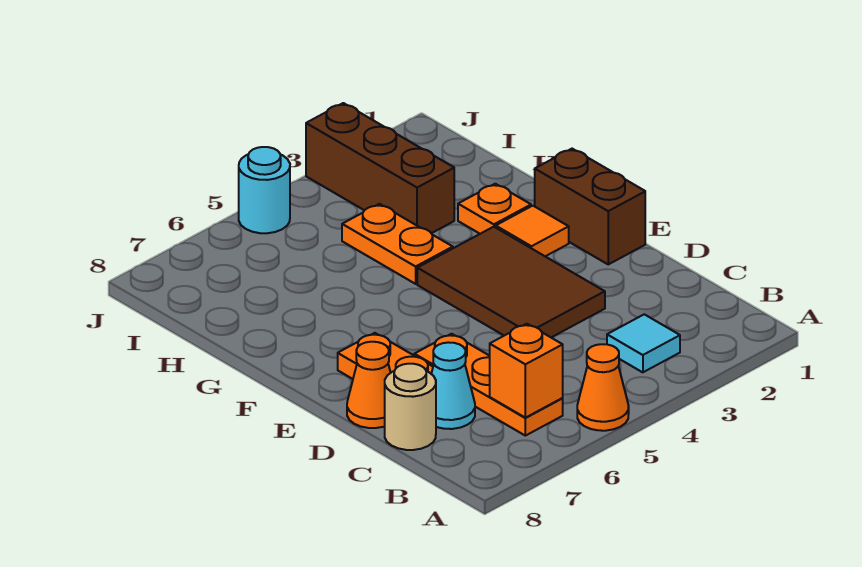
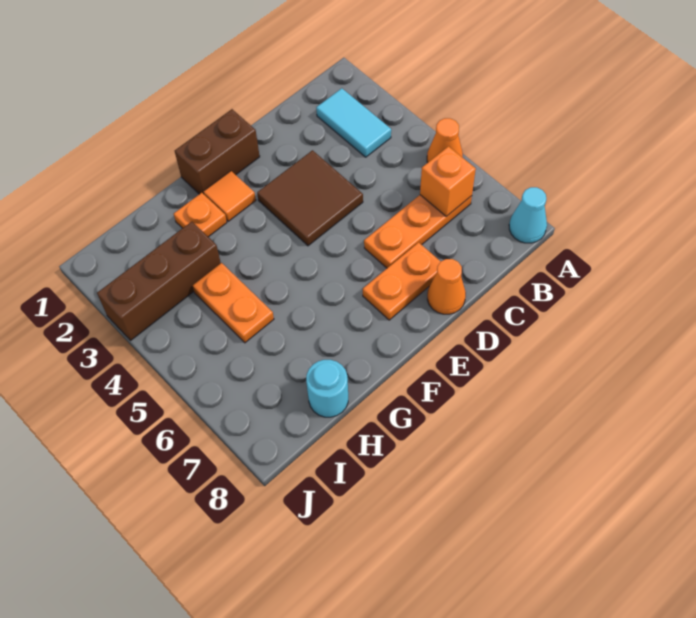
cyan 1x1 tile [607,314,680,372] -> cyan 1x2 tile [316,88,391,157]
cyan 1x1 cone [431,342,475,429] -> cyan 1x1 cone moved to [509,187,547,243]
tan 1x1 round brick [385,364,436,450] -> none
brown 2x3 tile [417,227,605,337] -> brown 2x2 tile [257,150,363,246]
orange 1x2 plate [342,204,453,284] -> orange 1x2 plate turned to [193,263,274,343]
cyan 1x1 round brick [239,147,290,233] -> cyan 1x1 round brick moved to [306,360,348,417]

